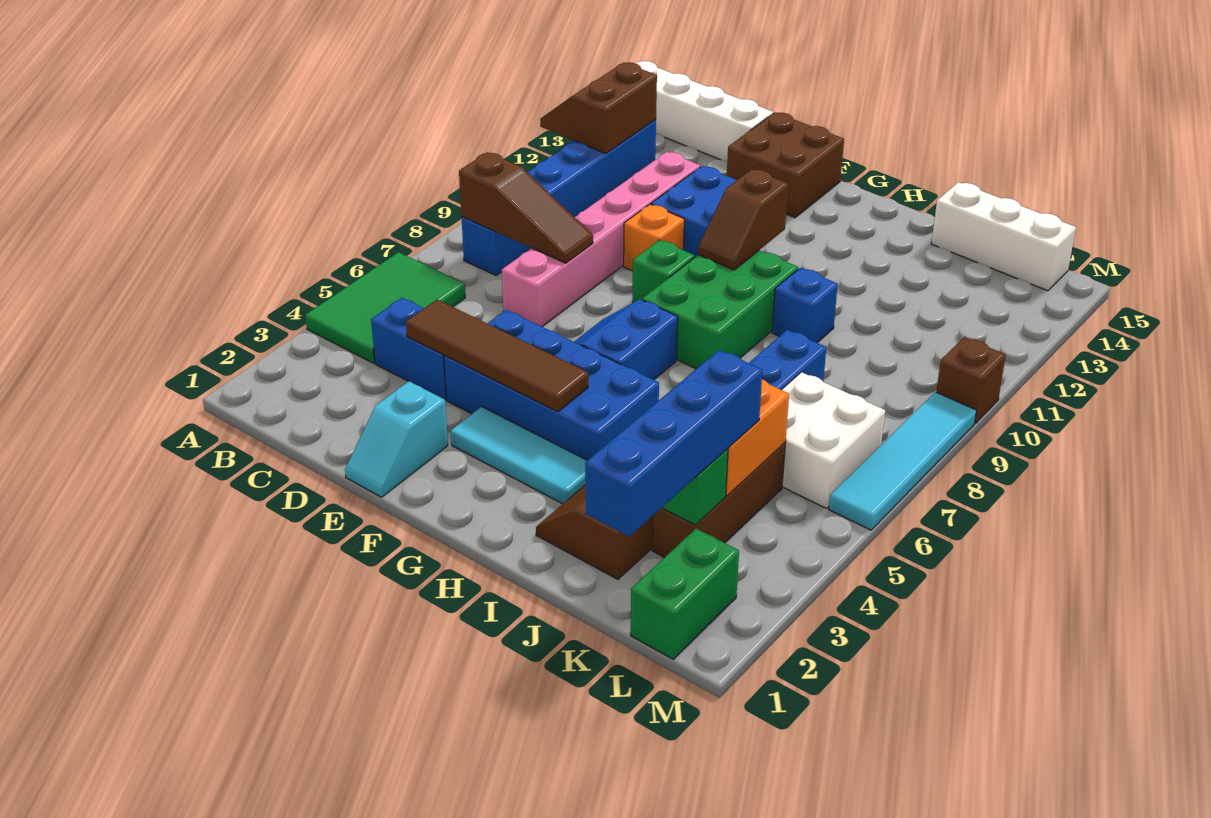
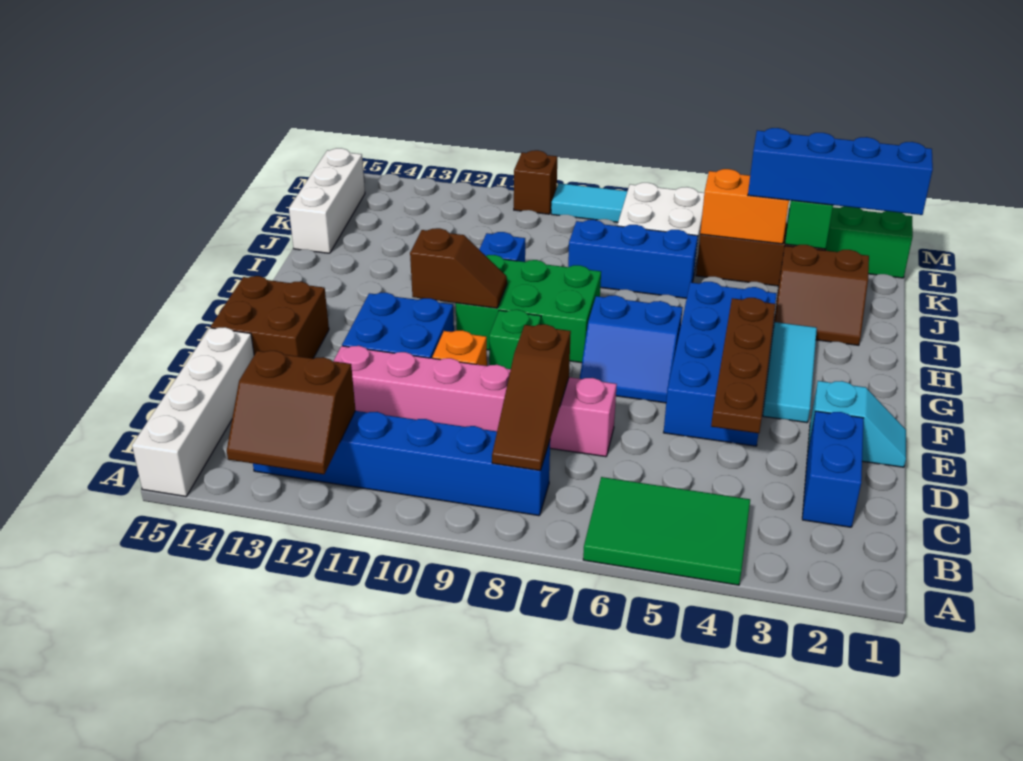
brown 1x3 slope [459,152,593,263] -> brown 1x3 slope turned to [492,324,571,471]
blue 1x2 brick [371,298,447,400] -> blue 1x2 brick moved to [802,411,864,527]
brown 1x4 tile [406,300,588,412] -> brown 1x4 plate [711,298,776,433]

